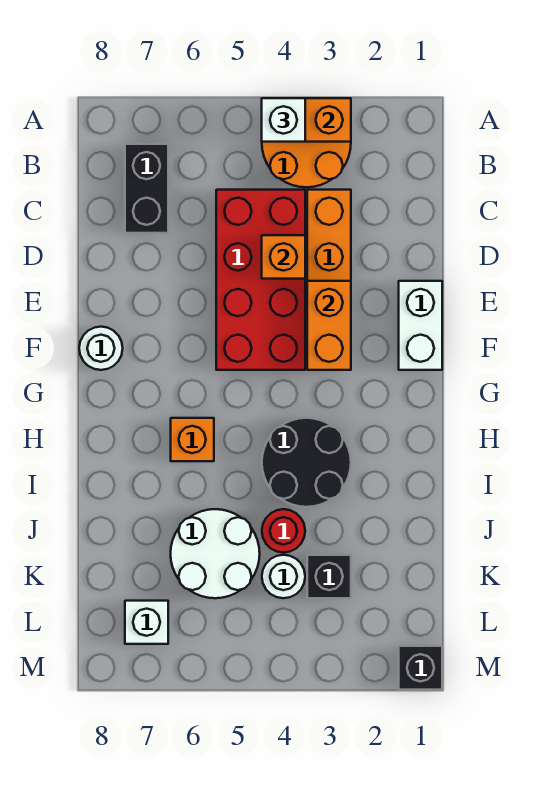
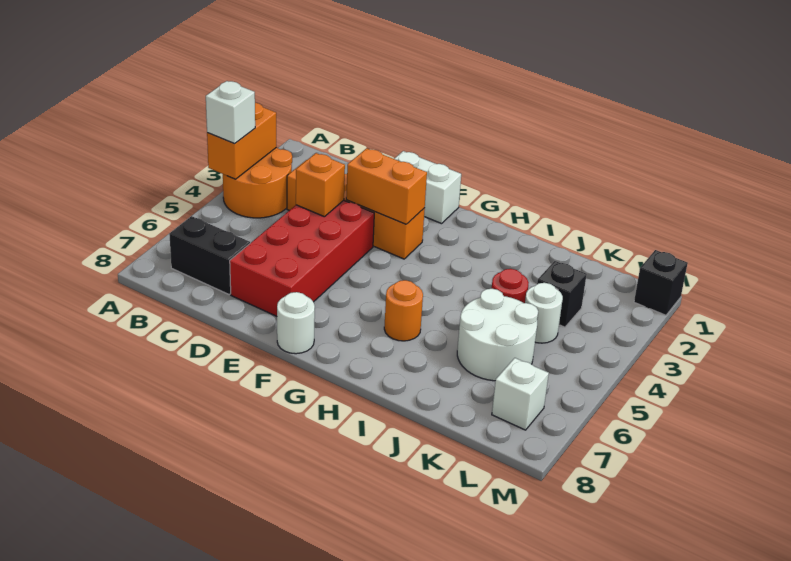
red 2x4 brick [216,190,305,370] -> red 2x4 brick turned to [230,200,374,316]
black 2x2 round brick [262,418,351,507] -> none
orange 1x1 brick [171,418,214,461] -> orange 1x1 round brick [384,280,423,341]

